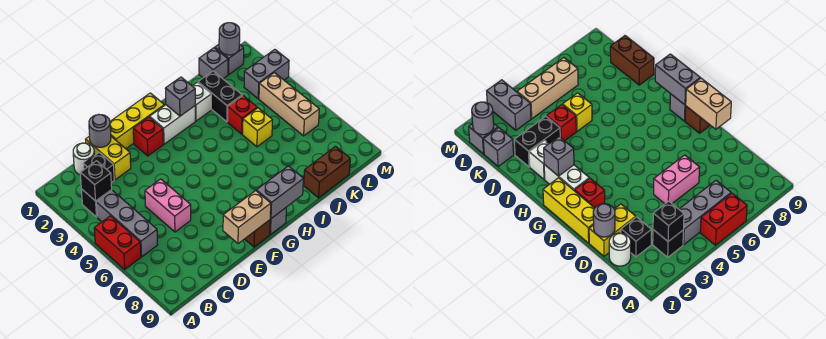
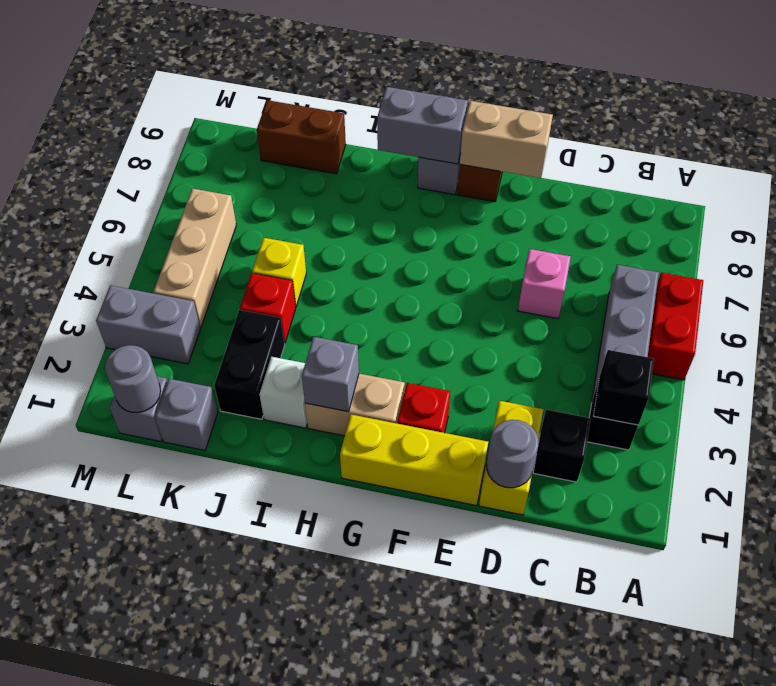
white 1x1 round brick [73,143,95,175] -> none
pink 1x2 brick [145,179,191,232] -> pink 1x1 brick [518,249,571,319]
white 1x2 brick [150,105,195,144] -> tan 1x2 brick [305,374,405,436]

